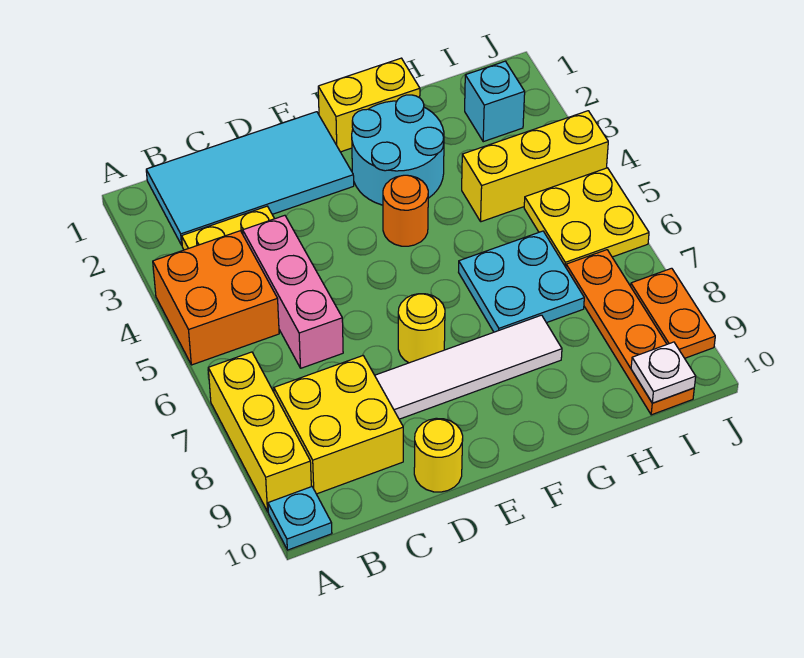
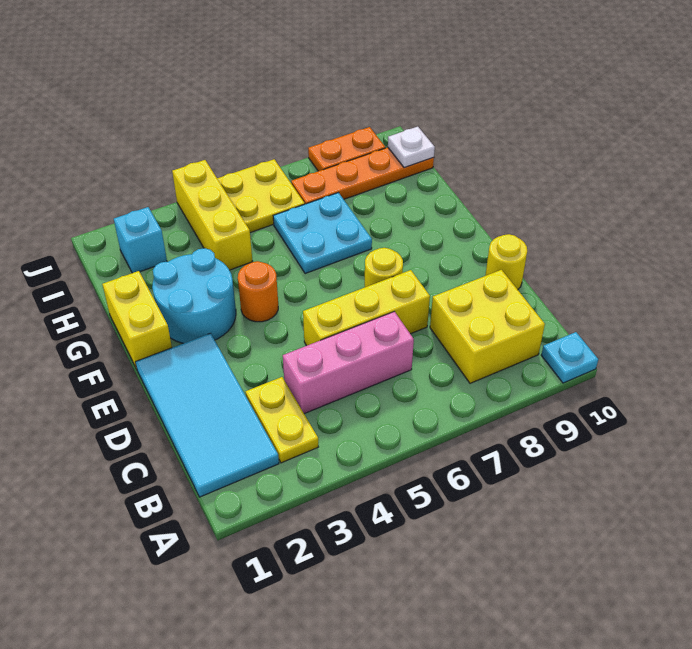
orange 2x2 brick [153,231,279,365] -> none
yellow 1x3 brick [208,352,311,512] -> yellow 1x3 brick moved to [303,270,430,346]
white 1x4 tile [375,315,562,419] -> none

